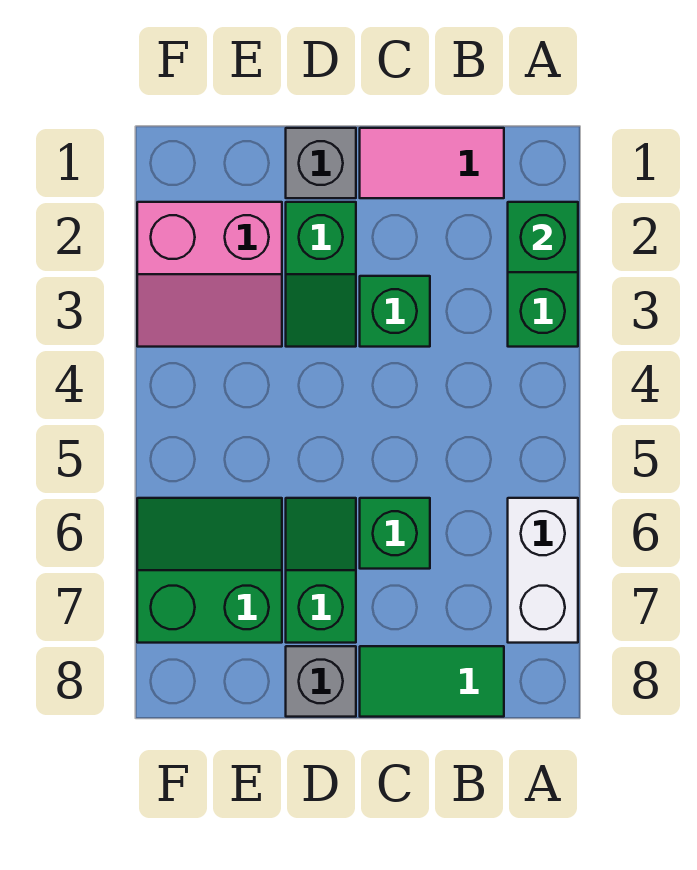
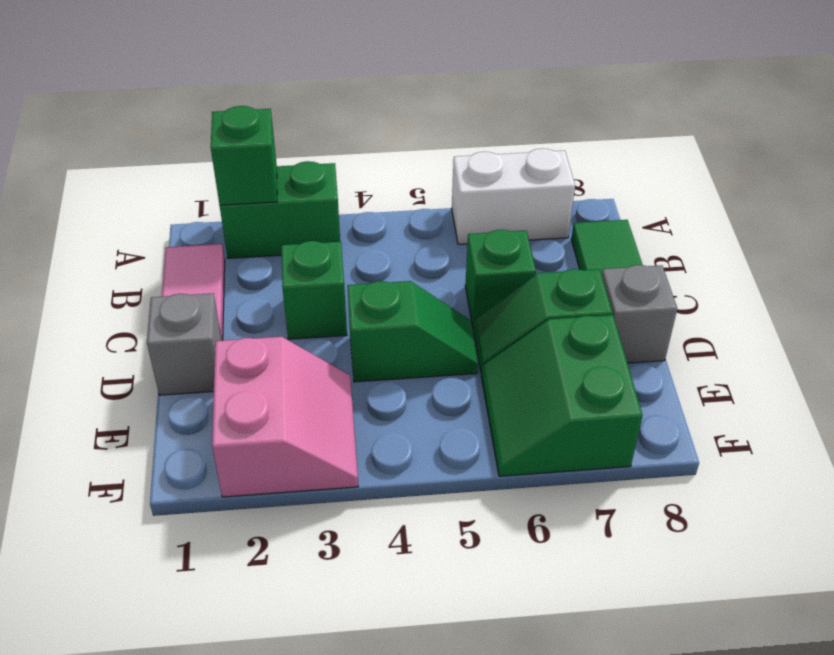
green 1x2 slope [286,202,356,347] -> green 1x2 slope moved to [347,281,478,382]

